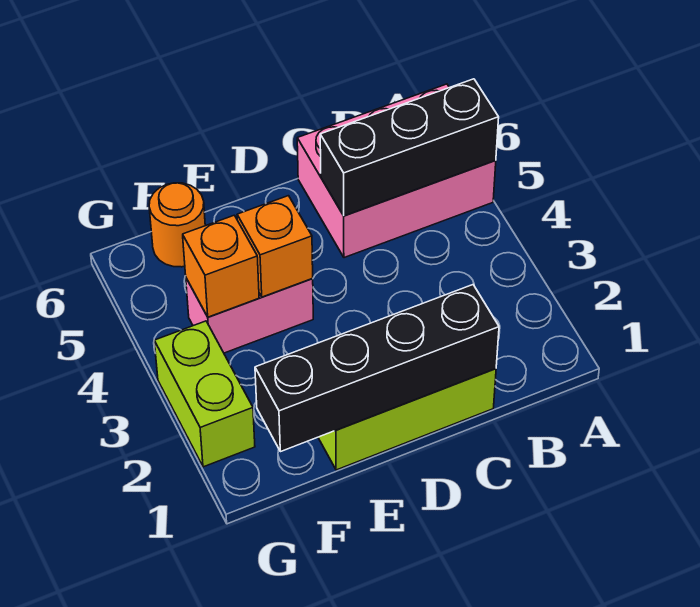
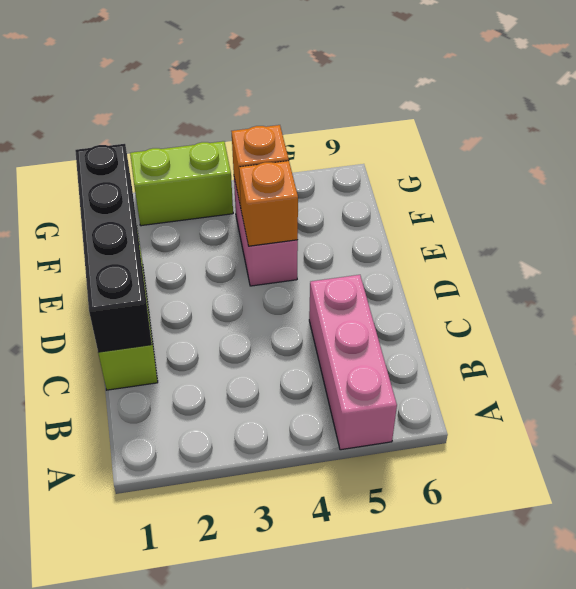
pink 2x3 brick [297,84,496,258] -> pink 1x3 brick [309,275,397,450]
black 1x3 brick [320,79,499,216] -> none
orange 1x1 round brick [149,183,205,267] -> none

